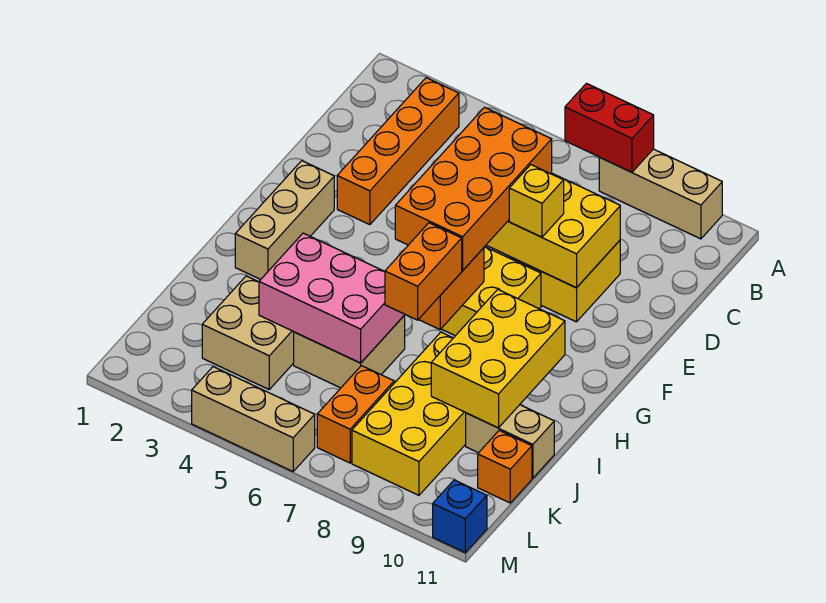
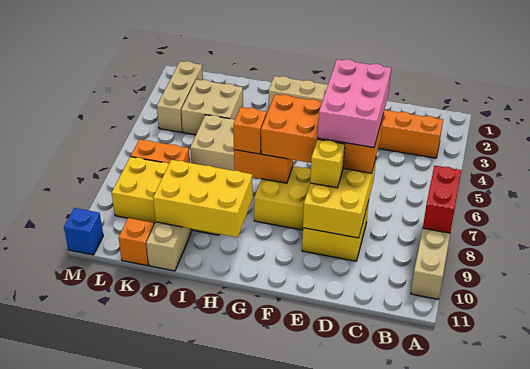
orange 1x2 brick [385,223,462,320] -> orange 1x1 brick [233,107,267,154]
pink 2x3 brick [259,233,405,363] -> pink 2x3 brick moved to [318,59,391,148]
tan 1x3 brick [192,367,315,471] -> tan 1x3 brick moved to [157,61,203,132]

